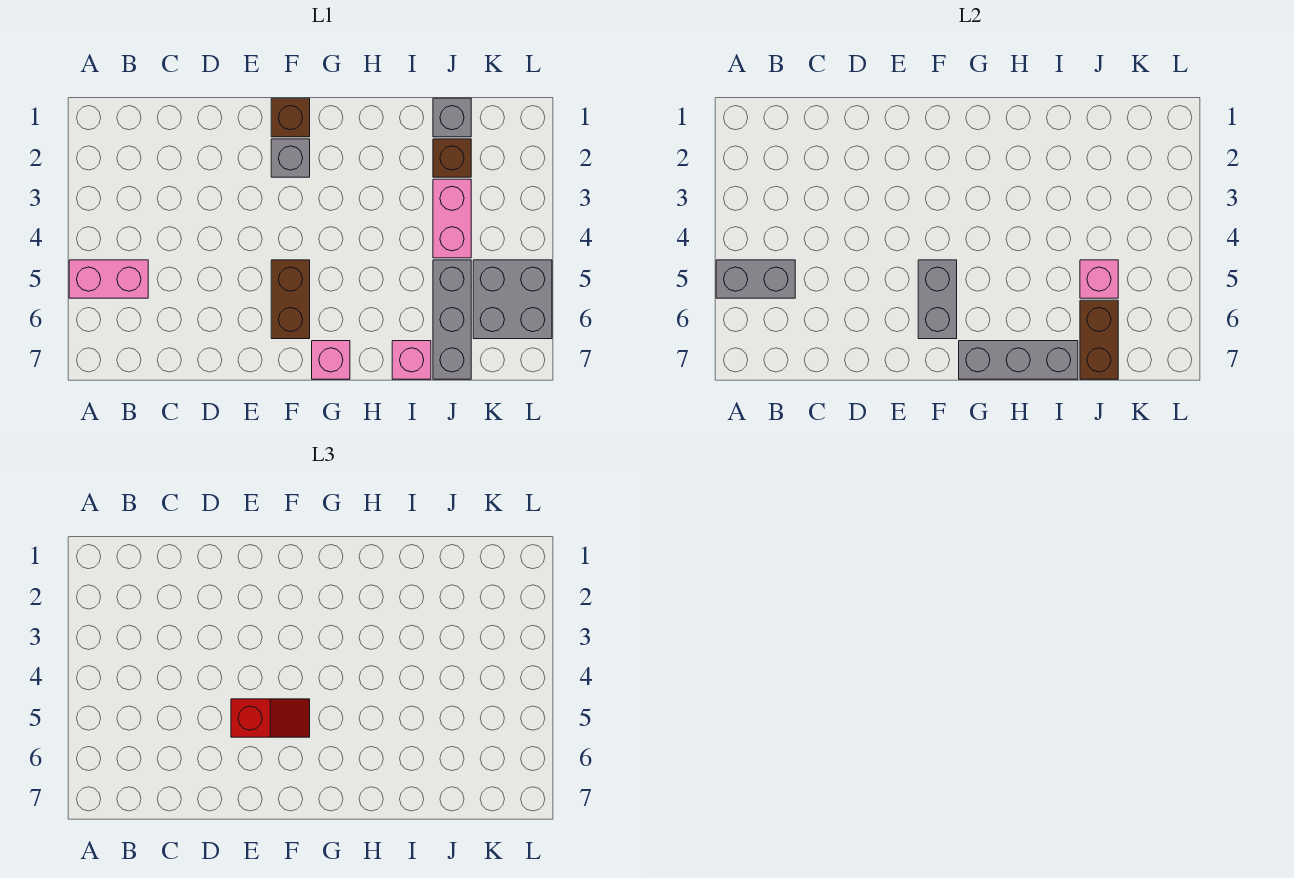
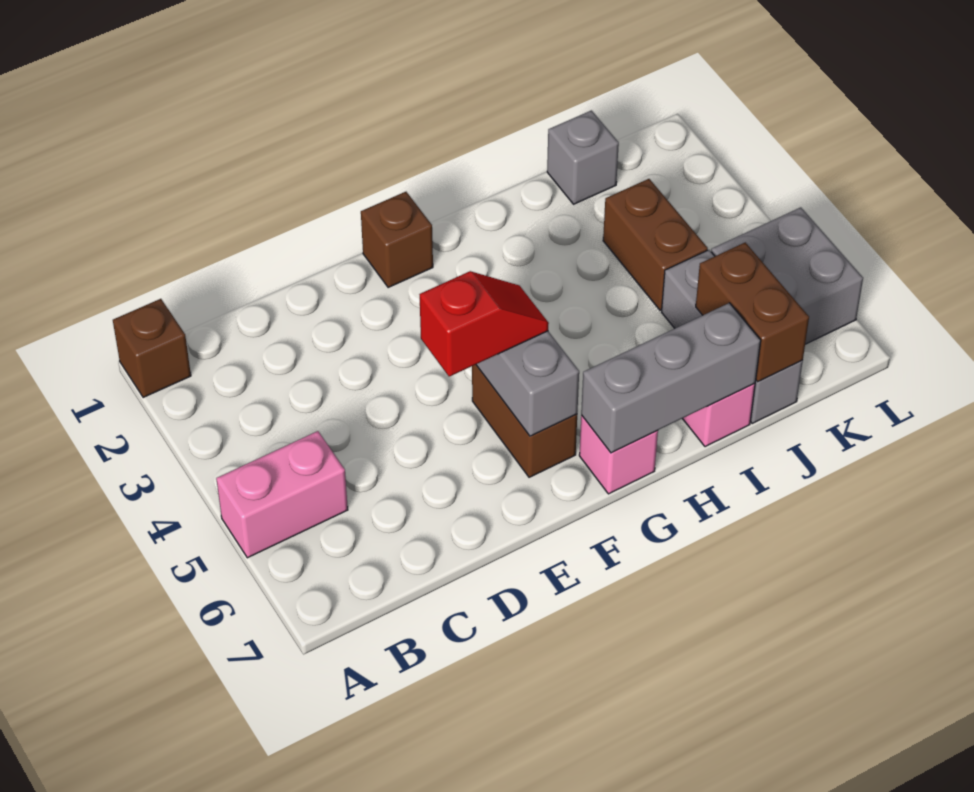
grey 1x2 brick [716,260,795,298] -> none
grey 1x1 brick [271,139,310,177] -> none
brown 1x1 brick [433,139,471,177] -> brown 1x1 brick moved to [113,299,191,398]
pink 1x2 brick [433,179,471,258] -> brown 1x2 brick [603,179,708,310]
pink 1x1 brick [1080,260,1118,298] -> none

